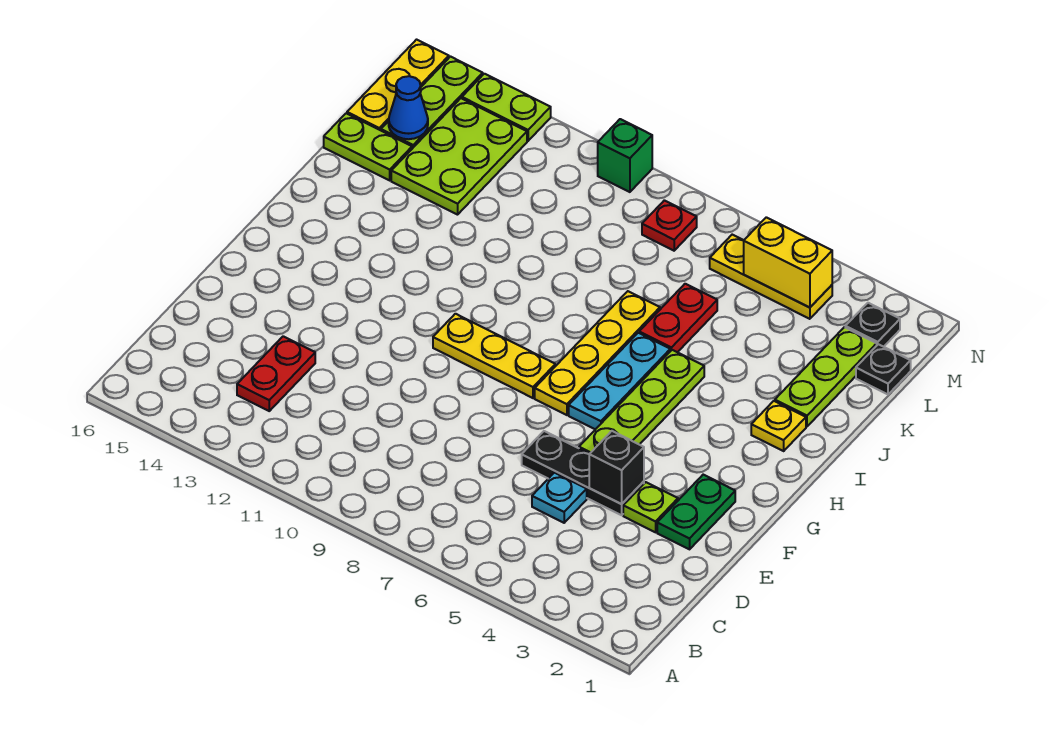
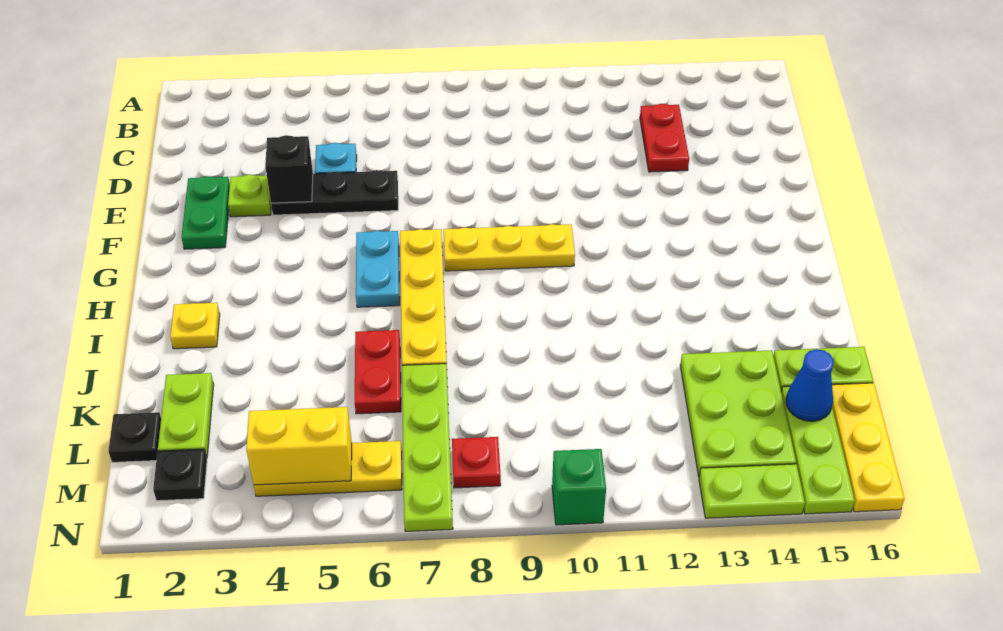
lime 1x4 plate [579,350,704,454] -> lime 1x4 plate moved to [402,364,453,531]
cyan 1x3 plate [569,333,670,429] -> cyan 1x2 plate [356,231,400,307]
lime 1x3 plate [775,327,877,427] -> lime 1x2 plate [158,373,214,458]

